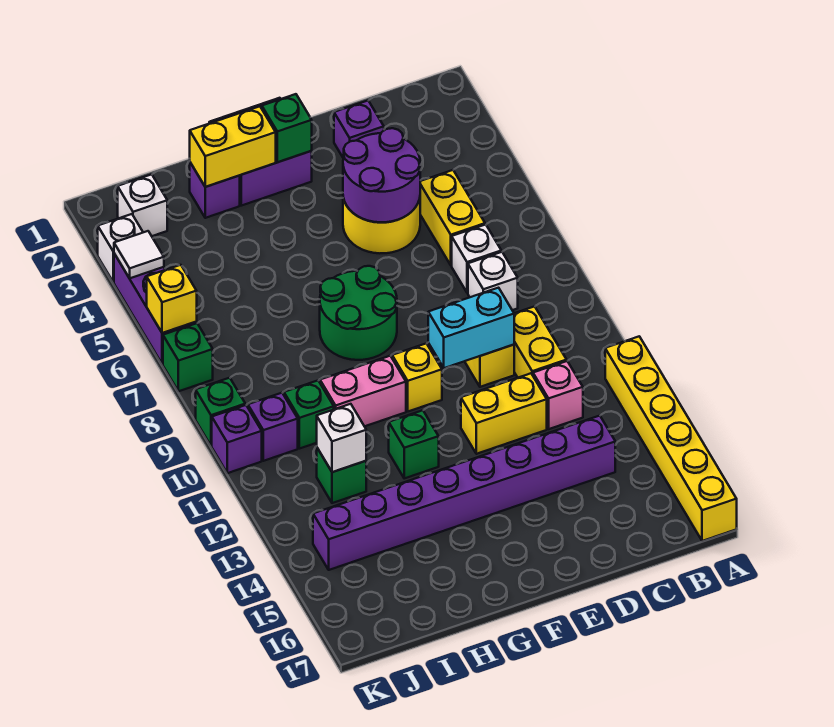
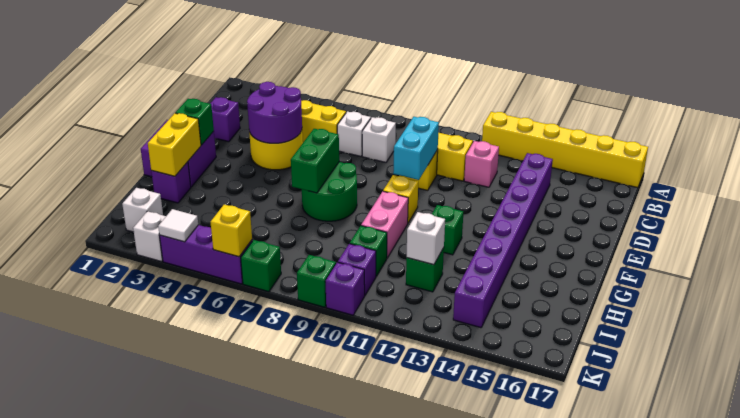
yellow 1x2 brick [461,373,547,454] -> none
none -> green 1x2 brick [291,129,339,193]

